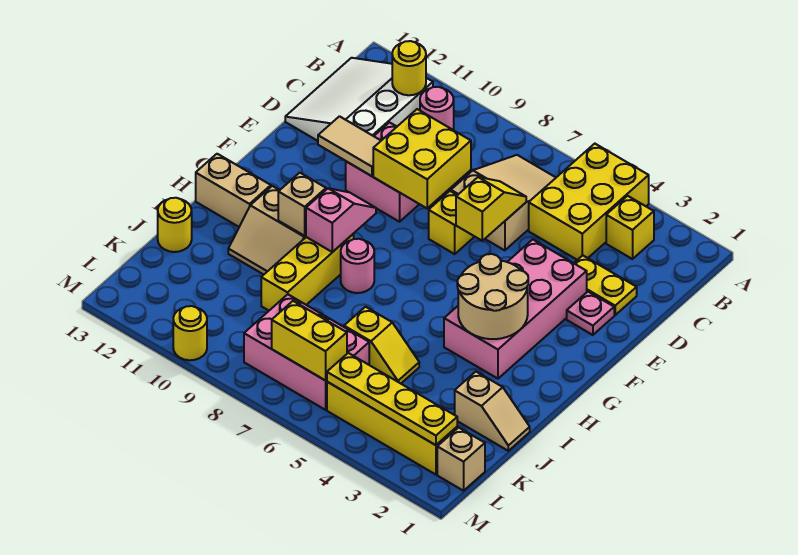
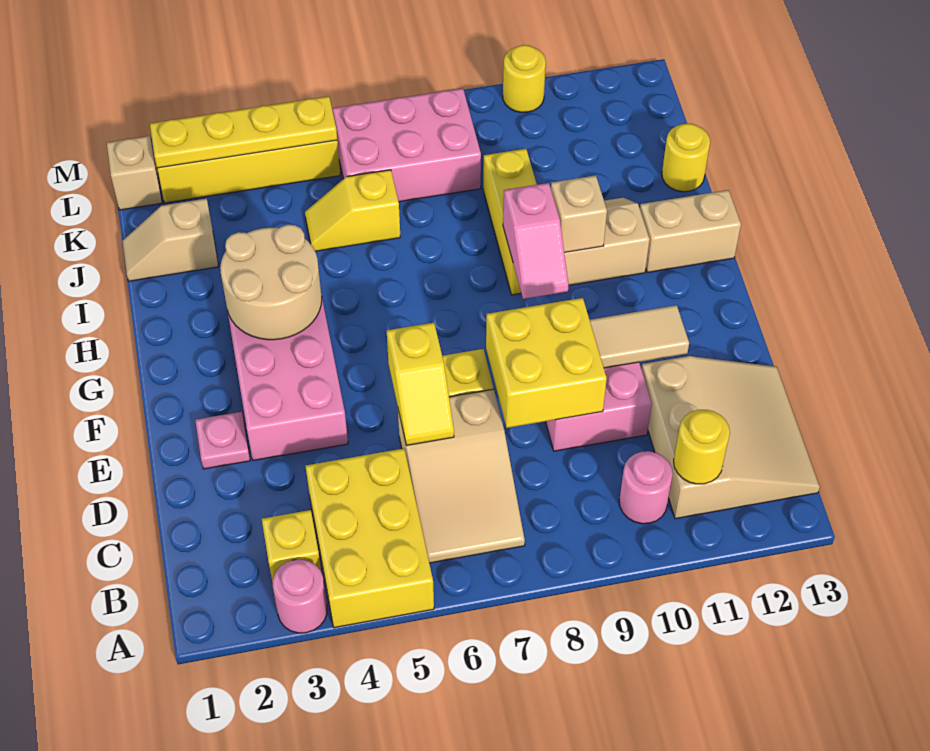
white 3x3 slope [285,58,433,141] -> tan 3x3 slope [641,356,820,519]
yellow 1x2 plate [574,255,637,315] -> none
pink 1x1 round brick [341,239,374,293] -> pink 1x1 round brick moved to [273,560,327,633]
yellow 1x2 brick [272,301,347,381] -> none

